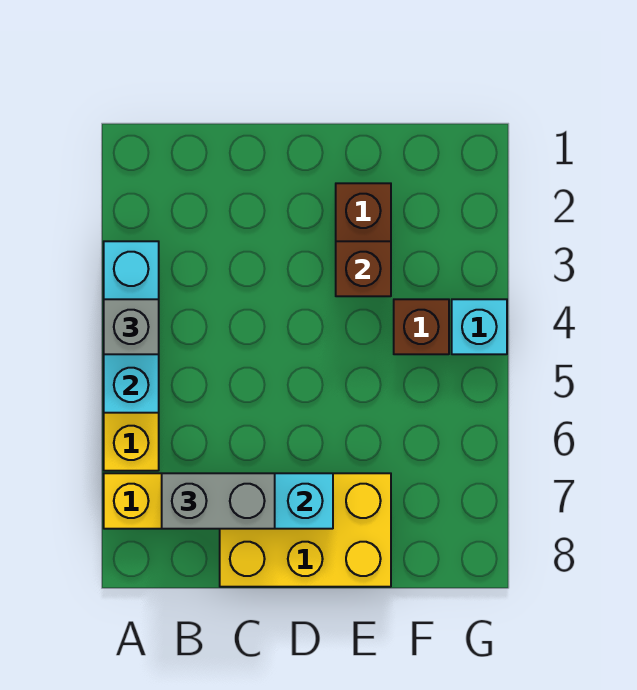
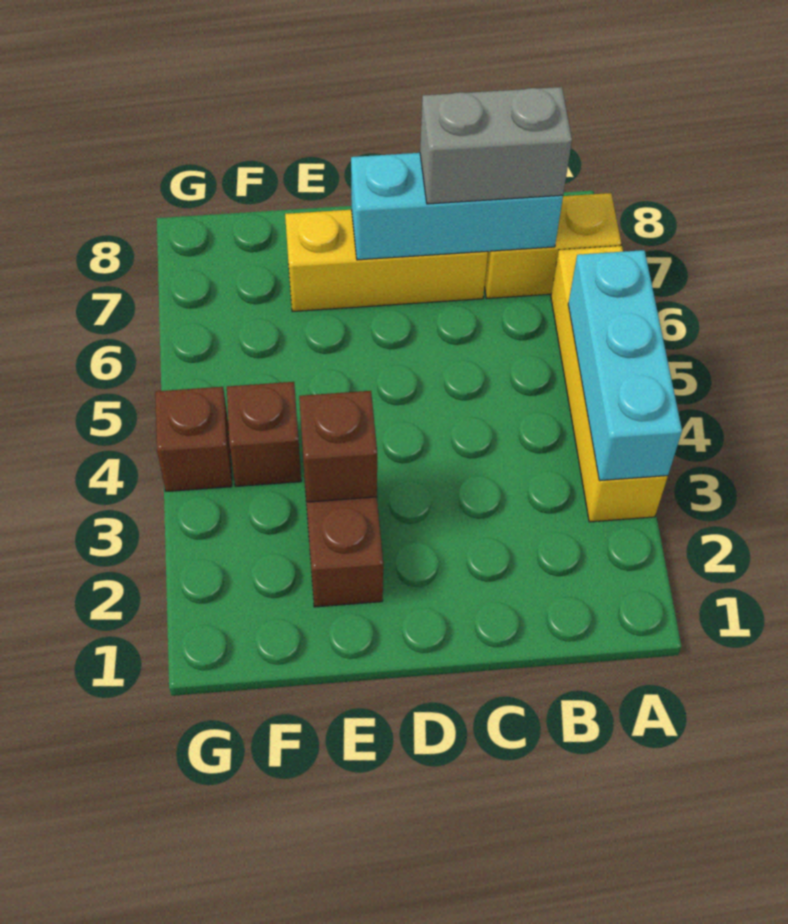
grey 1x1 brick [104,299,159,354] -> none
yellow 2x3 brick [220,473,391,587] -> yellow 1x3 brick [285,210,488,312]
cyan 1x1 brick [452,299,507,354] -> brown 1x1 brick [155,387,232,492]

